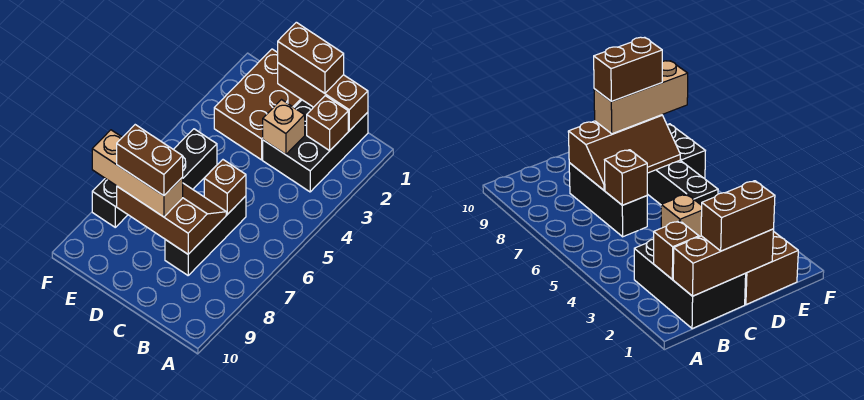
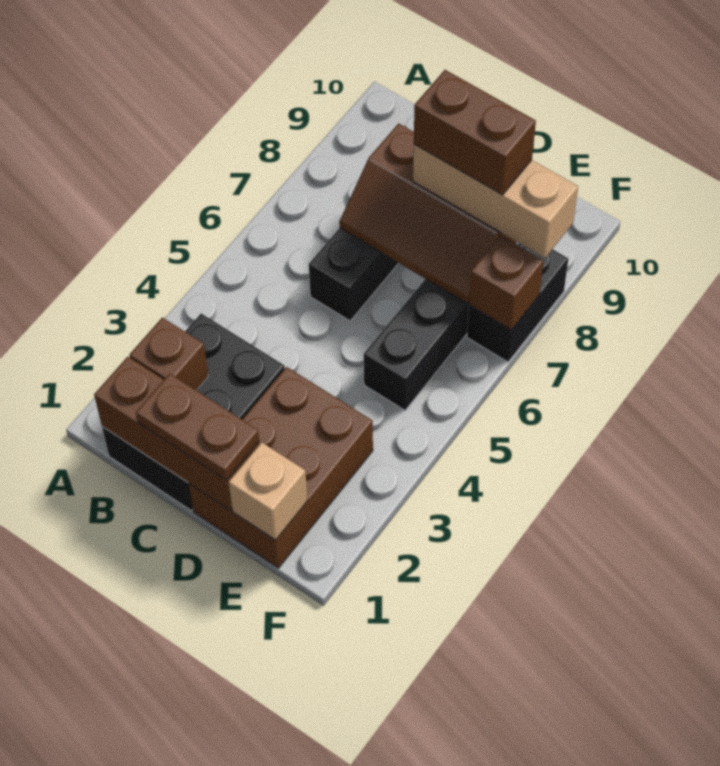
brown 1x2 brick [278,22,344,93] -> brown 1x2 plate [136,374,259,480]
tan 1x1 brick [263,100,305,155] -> tan 1x1 brick moved to [229,442,307,540]
brown 1x1 brick [204,160,246,214] -> brown 1x1 brick moved to [469,236,543,330]

